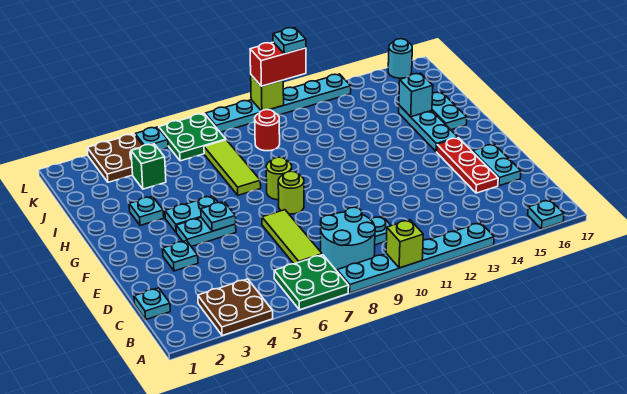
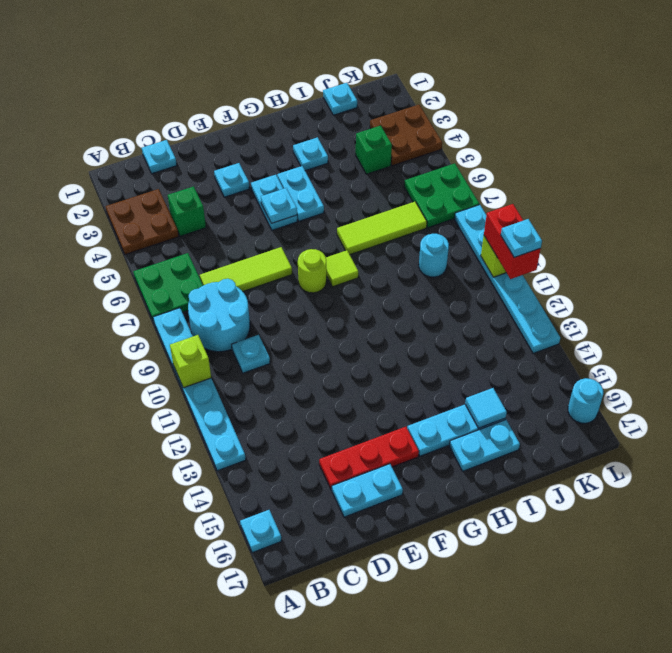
none -> green 1x1 brick [168,186,206,236]
lime 1x1 round brick [266,157,292,200] -> lime 1x1 tile [326,250,358,287]
cyan 1x1 brick [399,73,433,117] -> cyan 1x1 tile [465,388,507,428]
red 1x1 round brick [255,110,280,151] -> cyan 1x1 round brick [419,234,449,277]
cyan 1x1 plate [135,127,168,150] -> cyan 1x1 plate moved to [323,83,357,115]

